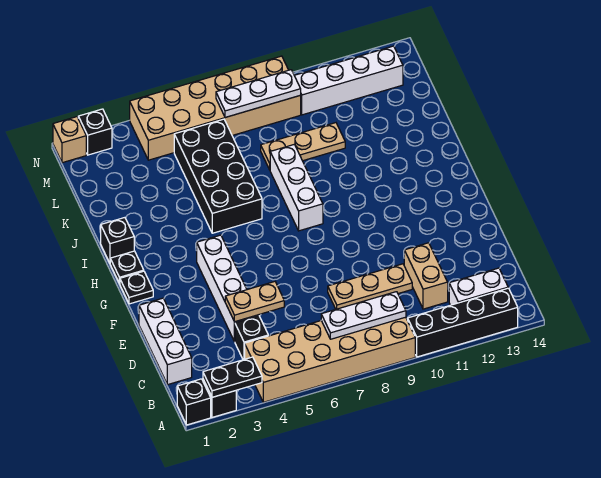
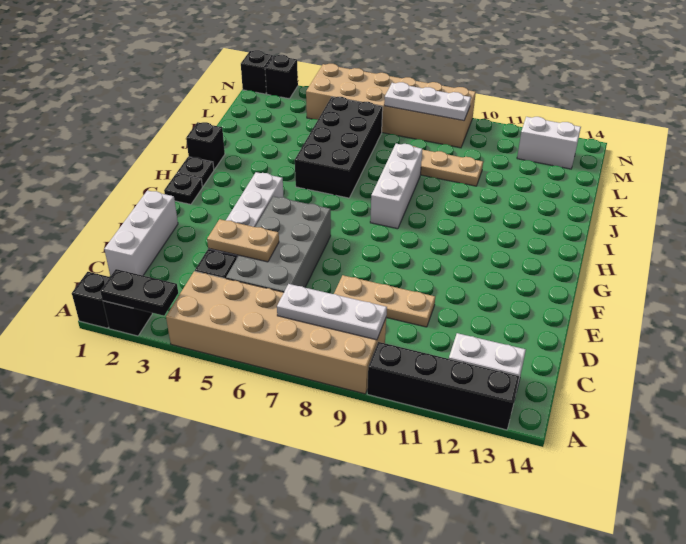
none -> grey 2x4 brick [226,196,331,292]
tan 1x2 brick [404,243,448,309] -> none
white 1x4 brick [294,46,403,115] -> white 1x2 brick [517,117,581,169]
tan 1x1 brick [53,117,86,163] -> black 1x1 brick [241,50,273,94]

